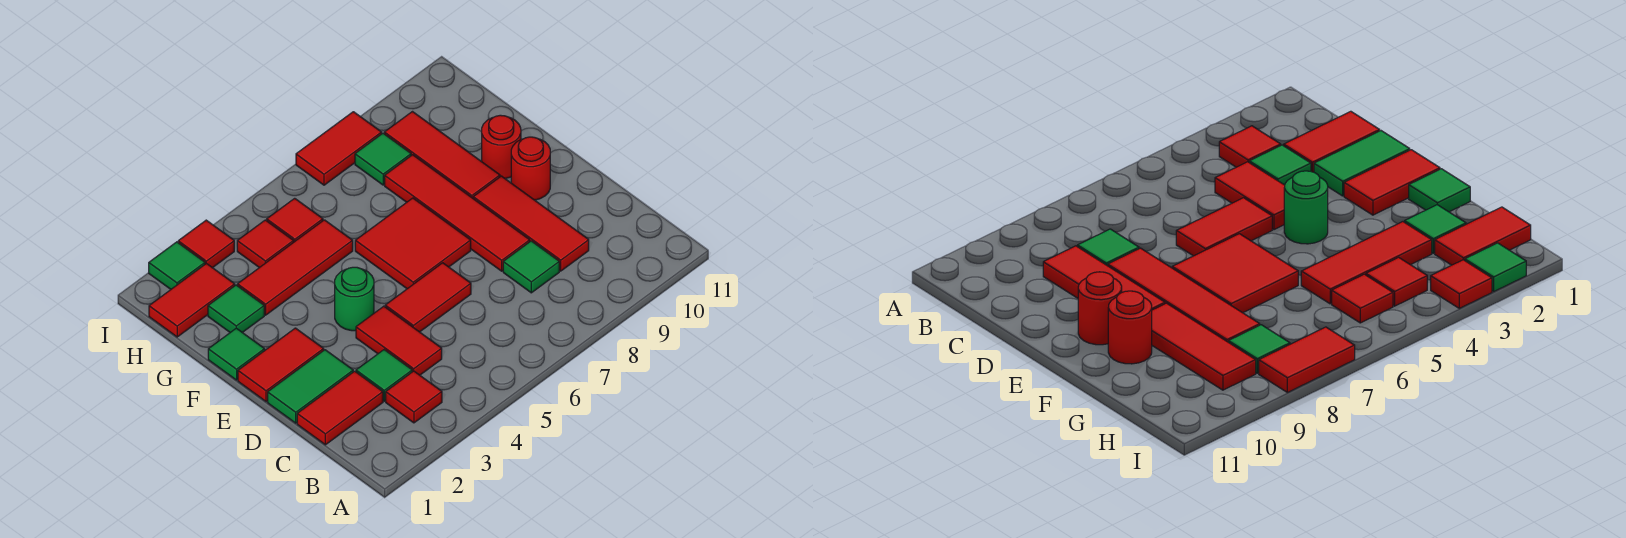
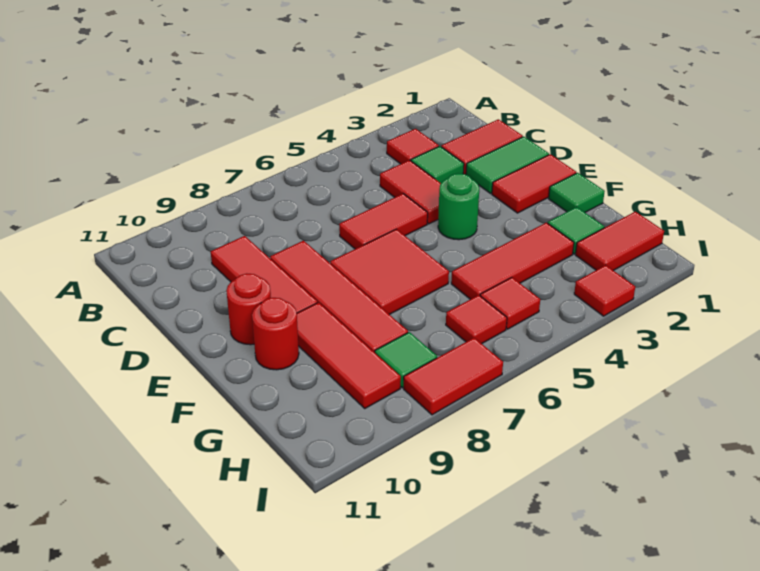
green 1x1 tile [503,241,559,293] -> none
red 1x1 tile [237,220,294,268] -> red 1x1 tile moved to [446,295,507,344]
green 1x1 tile [149,242,205,289] -> none

